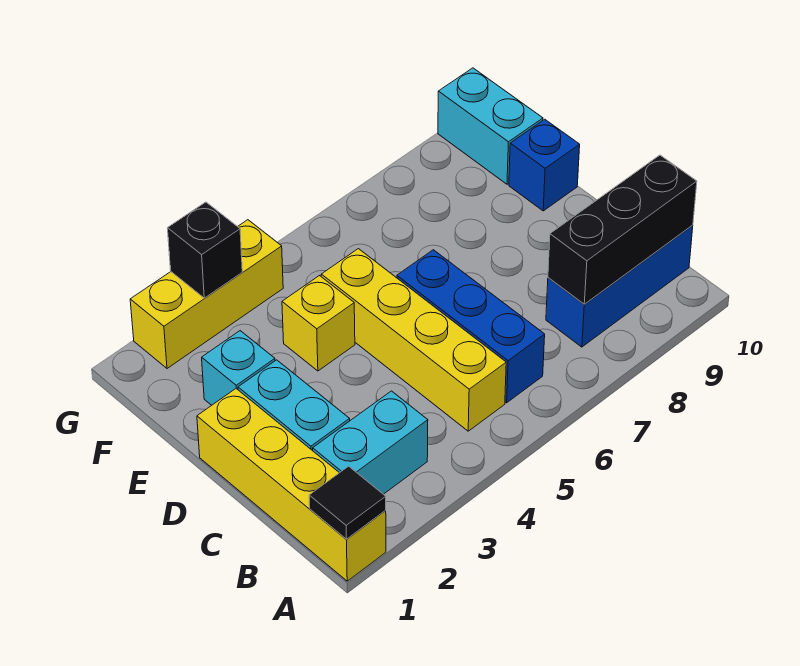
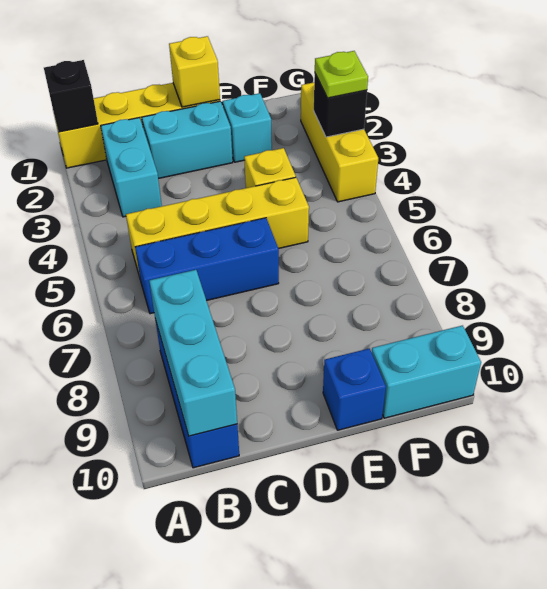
black 1x1 tile [309,466,386,539] -> black 1x1 brick [44,60,98,132]
black 1x3 brick [548,155,697,304] -> cyan 1x3 brick [149,270,237,436]
none -> yellow 1x1 brick [169,36,220,107]
none -> lime 1x1 plate [315,51,368,98]

